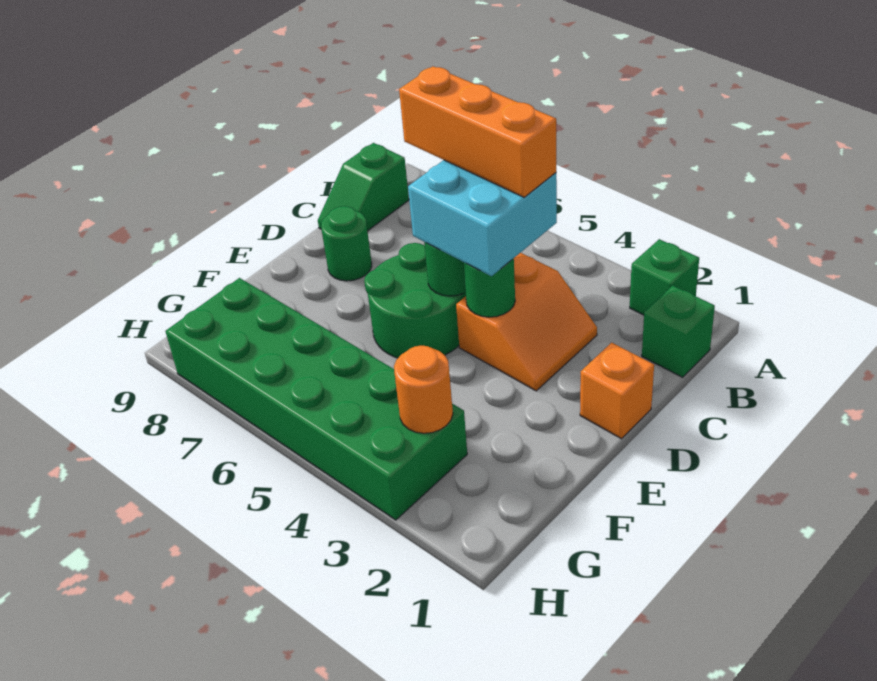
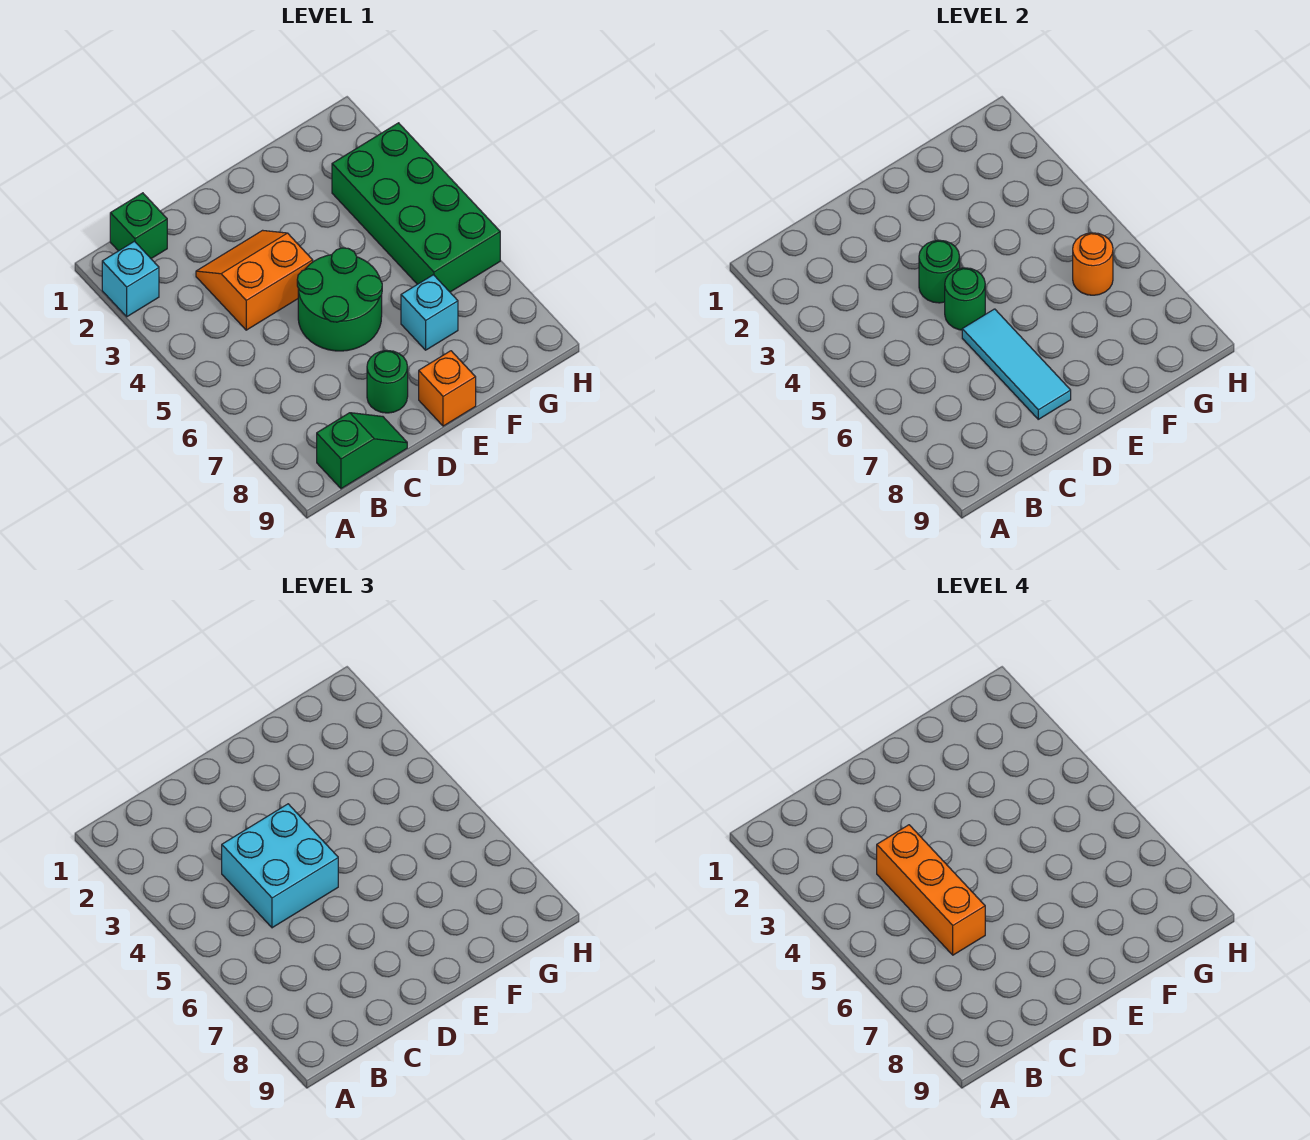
green 1x1 brick [630,239,699,315] -> cyan 1x1 brick [102,241,159,317]
orange 1x1 brick [580,343,654,439] -> orange 1x1 brick moved to [419,351,476,426]
none -> cyan 1x3 tile [962,309,1071,419]
none -> cyan 1x1 brick [401,275,458,350]
green 2x6 brick [165,278,467,520] -> green 2x4 brick [332,123,500,292]
orange 1x1 round brick [394,346,453,433] -> orange 1x1 round brick moved to [1073,233,1113,295]

